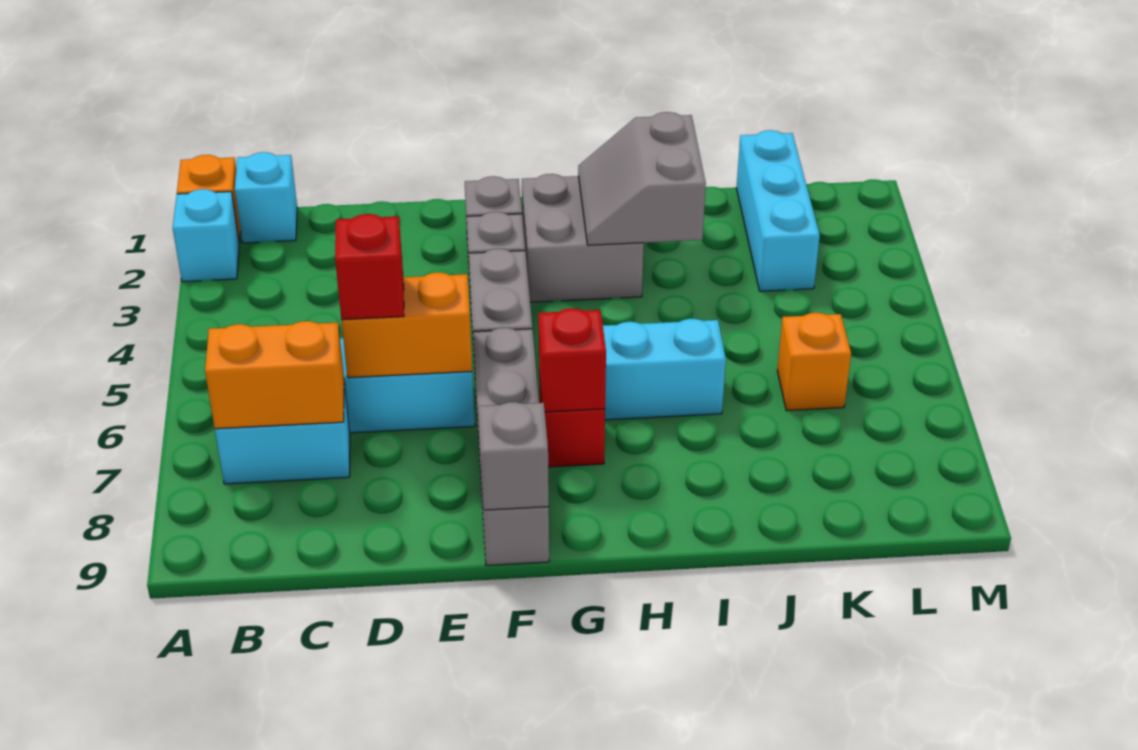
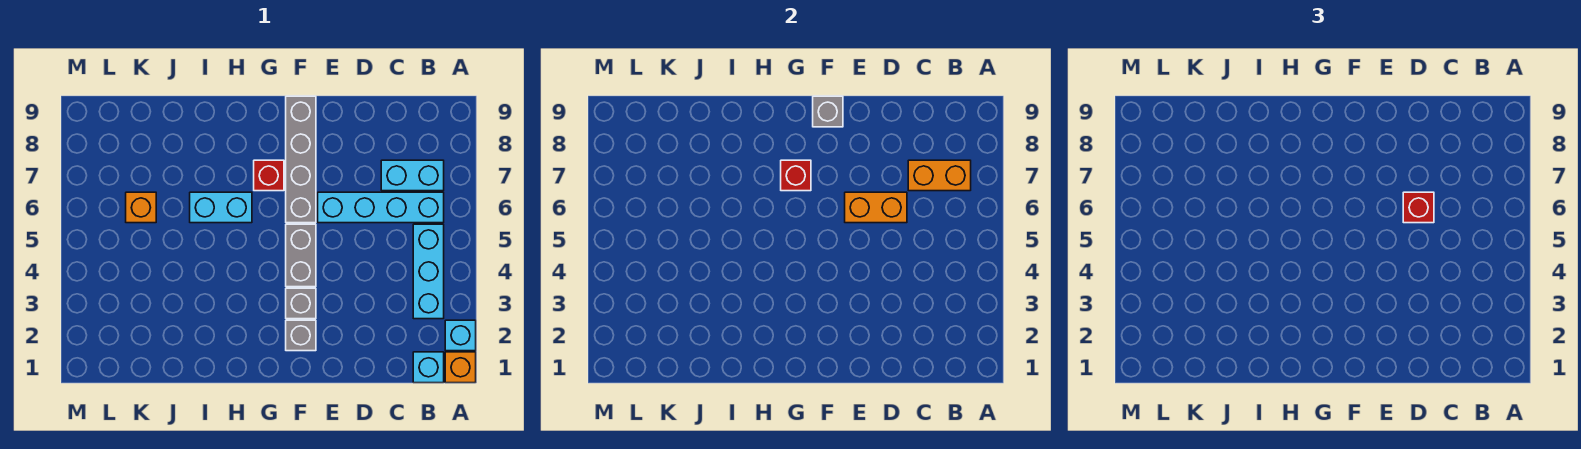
grey 2x2 brick [522,174,644,302] -> none
grey 2x2 slope [578,112,706,245] -> none
cyan 1x3 brick [736,130,820,291] -> cyan 1x3 brick moved to [413,224,444,319]

